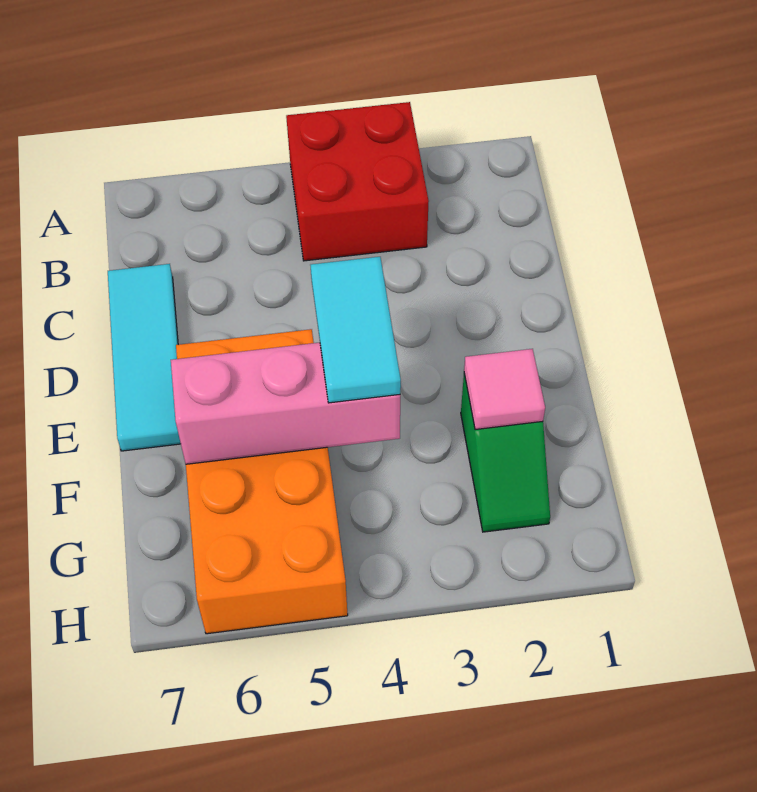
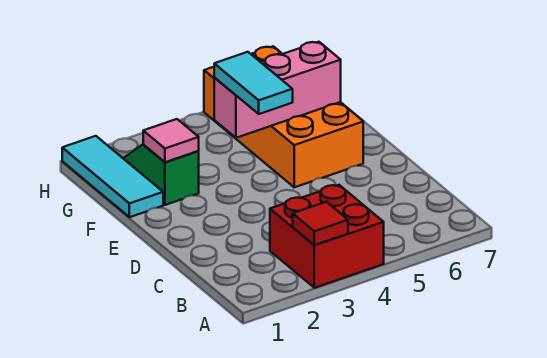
none -> red 1x1 tile [293,202,348,245]
cyan 1x3 tile [108,264,181,451] -> cyan 1x3 tile moved to [62,136,163,217]

